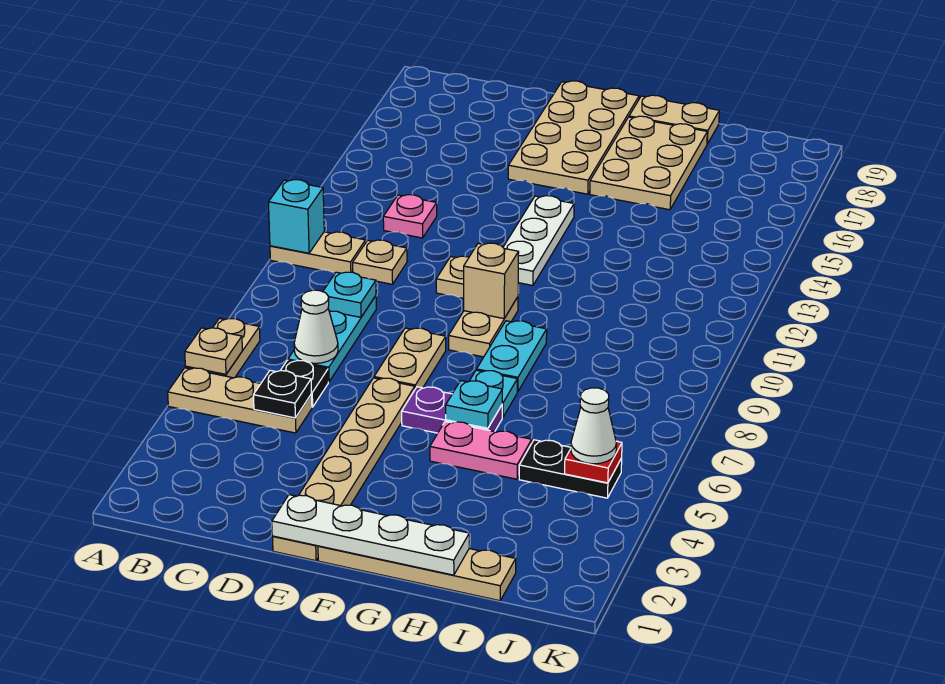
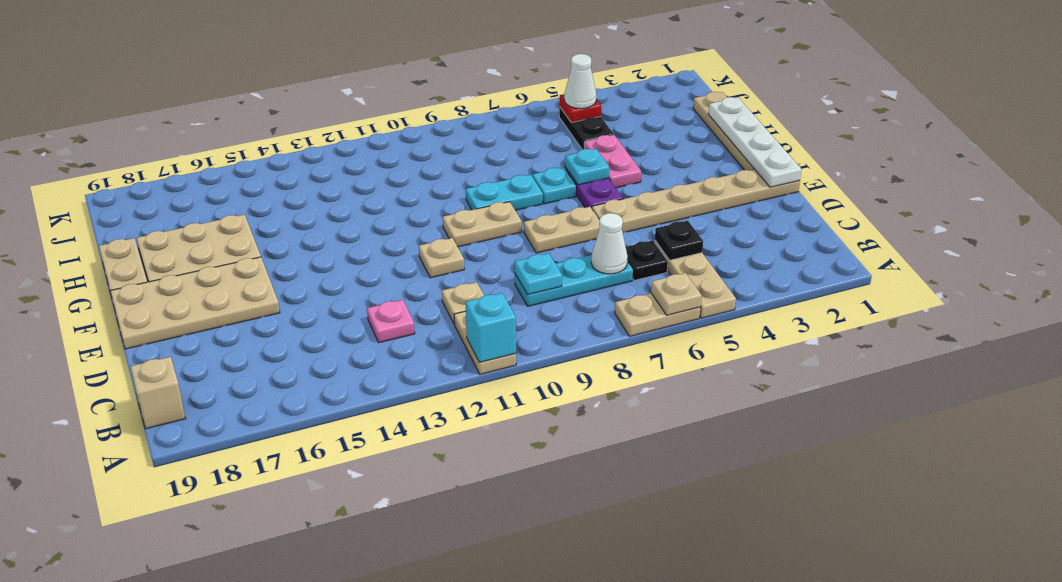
tan 1x1 brick [464,243,519,319] -> tan 1x1 brick moved to [130,357,186,429]
white 1x3 plate [503,196,574,285] -> none

